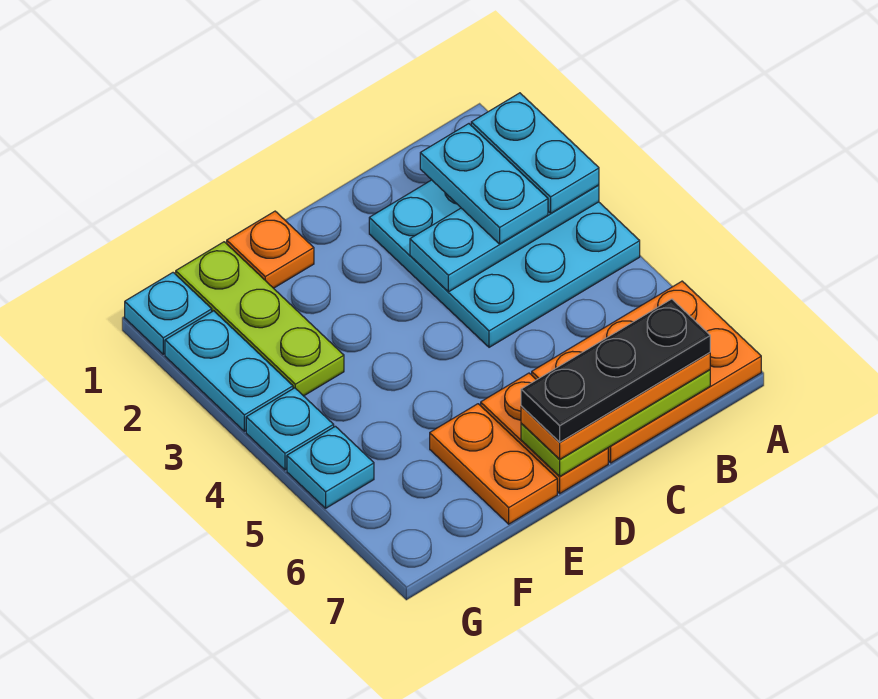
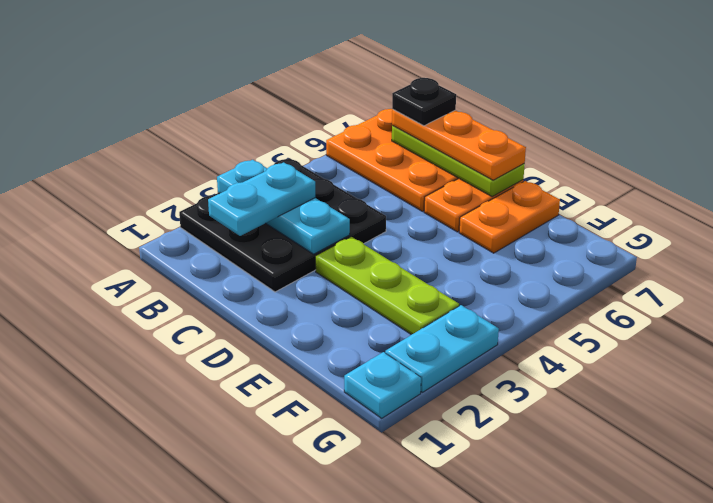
cyan 3x3 plate [369,180,640,347] -> black 3x3 plate [179,158,386,292]
cyan 1x2 plate [471,93,599,213] -> none
black 1x3 plate [521,299,710,442] -> black 1x1 plate [392,78,456,126]
orange 1x1 plate [227,211,314,288] -> none
lime 1x3 plate [176,242,344,396] -> lime 1x3 plate turned to [315,237,459,335]
cyan 1x1 plate [246,388,334,470] -> none
cyan 1x1 plate [287,426,374,508] -> none

